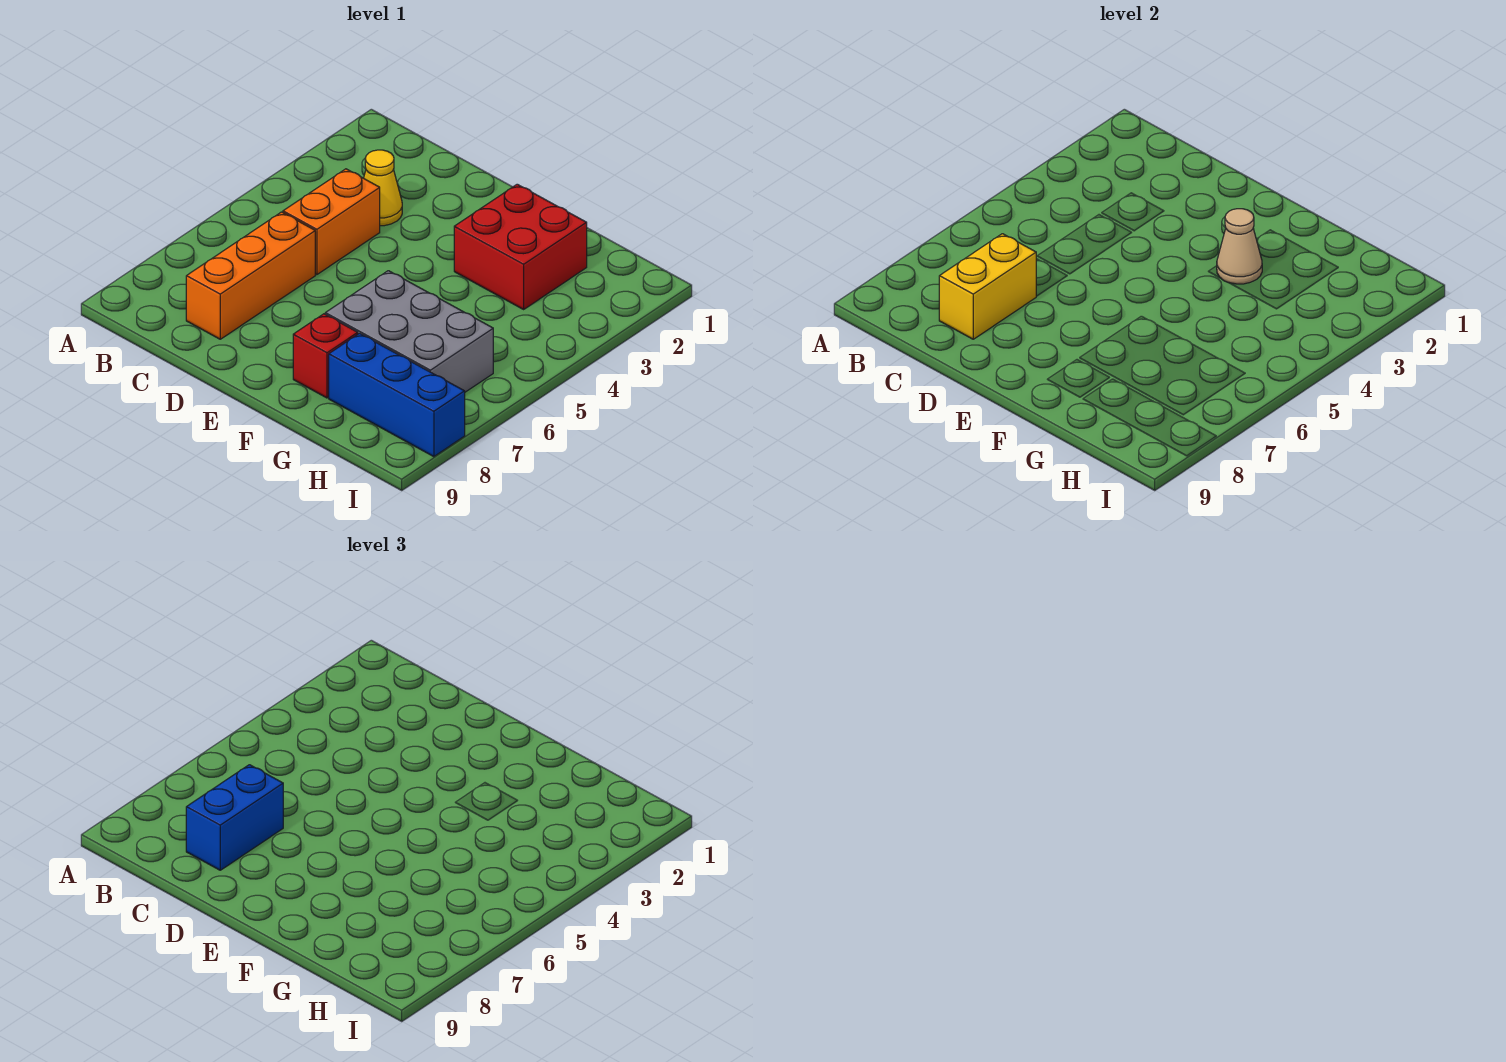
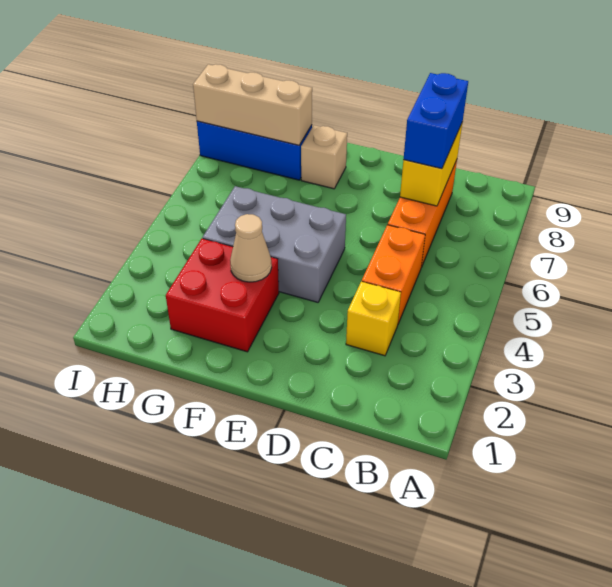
yellow 1x1 cone [364,150,402,226] -> yellow 1x1 brick [346,281,401,356]
grey 2x3 brick [325,271,493,392] -> grey 2x3 brick moved to [203,186,346,302]
red 1x1 brick [293,314,358,398] -> tan 1x1 brick [301,125,347,189]
none -> tan 1x3 brick [193,64,312,145]

